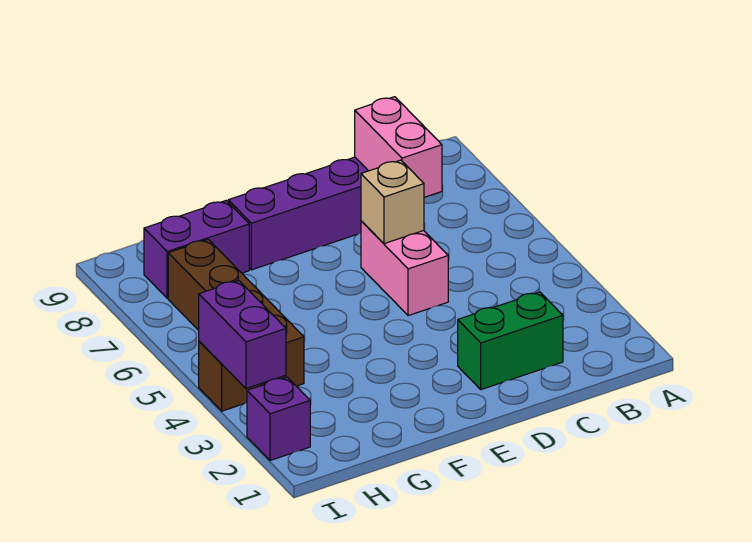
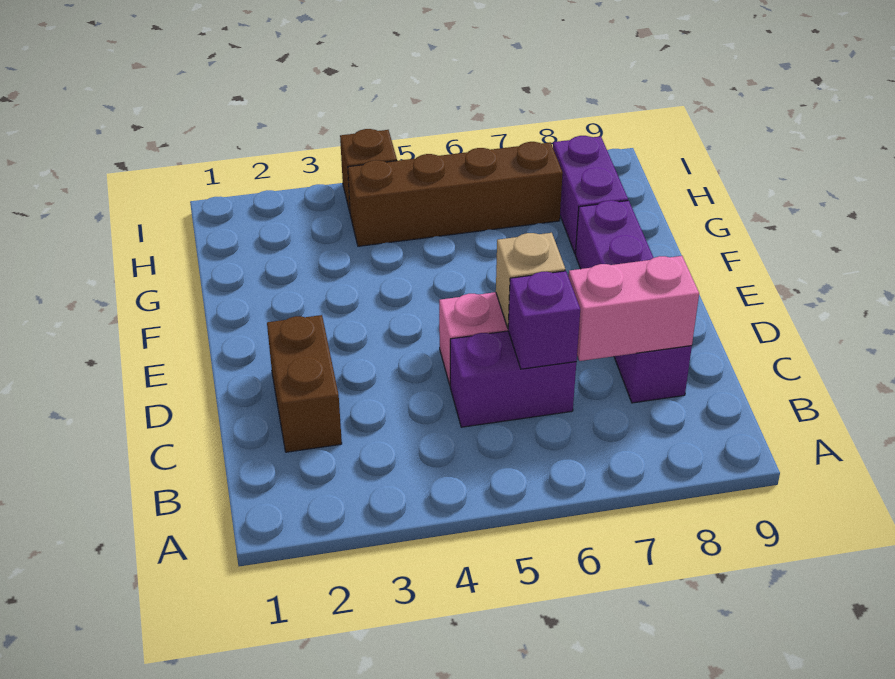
green 1x2 brick [458,292,563,389] -> brown 1x2 brick [267,315,342,452]
purple 1x1 brick [247,377,310,460] -> purple 1x1 brick moved to [508,271,580,369]
purple 1x2 brick [199,280,286,389] -> purple 1x2 brick moved to [450,331,576,427]

